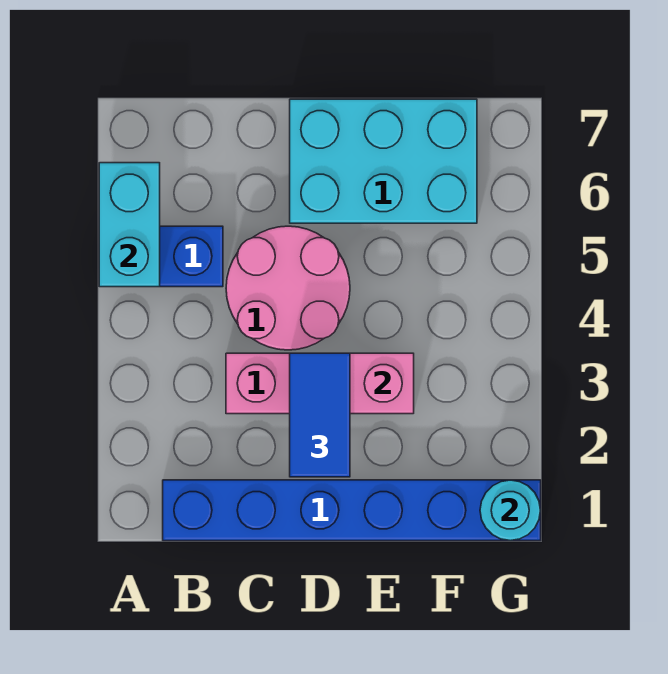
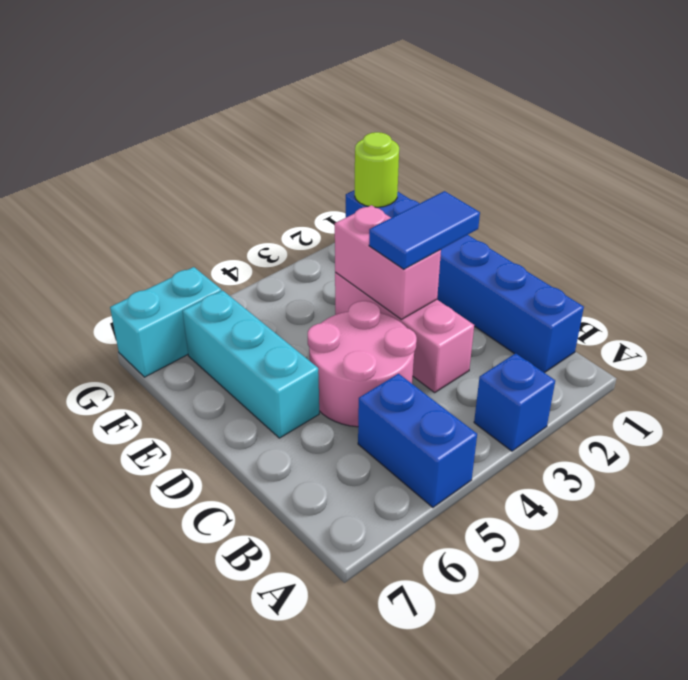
none -> blue 1x1 brick [474,353,555,451]
cyan 1x2 brick [99,163,160,287] -> cyan 1x2 brick moved to [110,267,221,377]
cyan 2x3 brick [290,99,477,223] -> cyan 1x3 brick [182,290,319,438]
cyan 1x1 round brick [480,480,540,541] -> lime 1x1 round brick [355,132,399,207]

